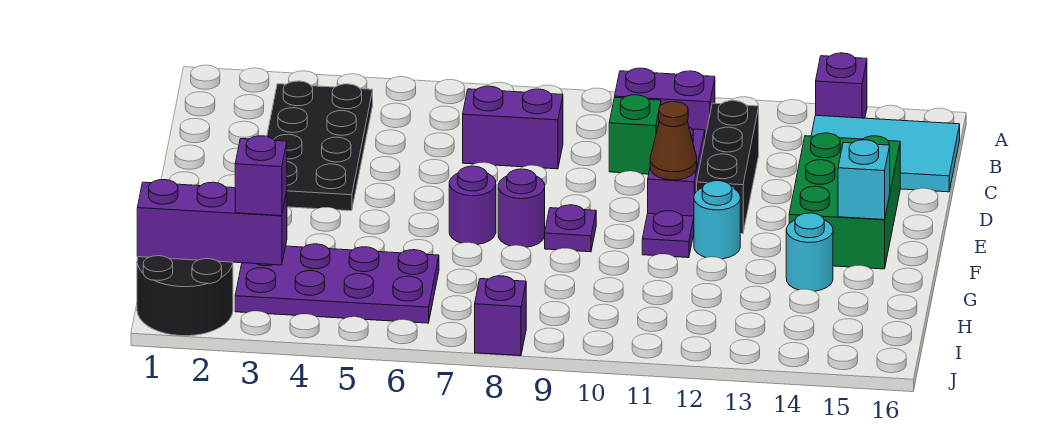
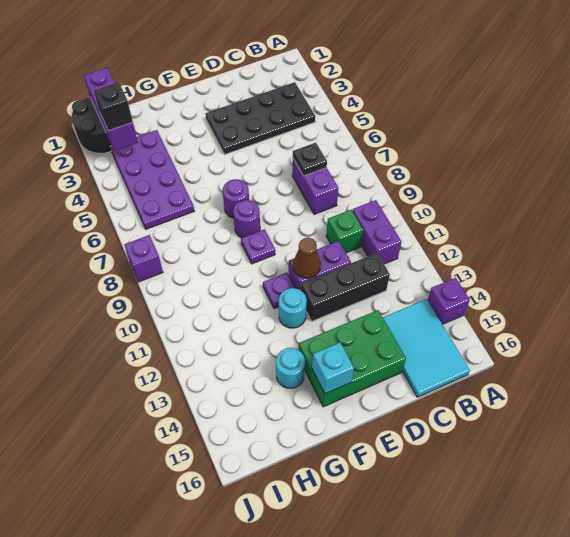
none -> black 1x1 plate [293,143,327,176]
purple 1x1 brick [235,136,287,216] -> black 1x1 brick [94,82,133,131]

